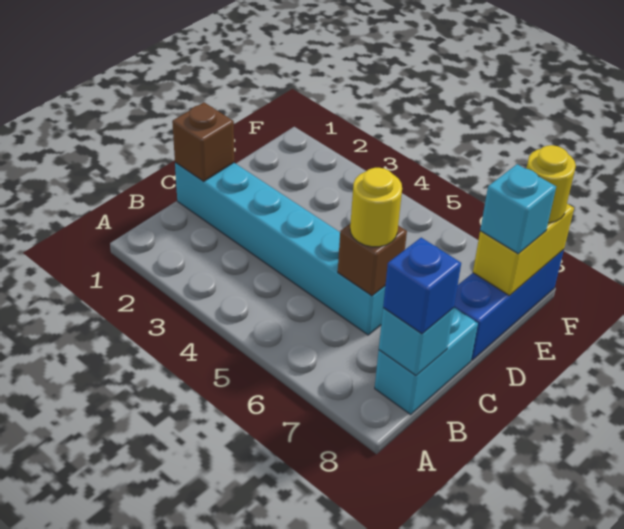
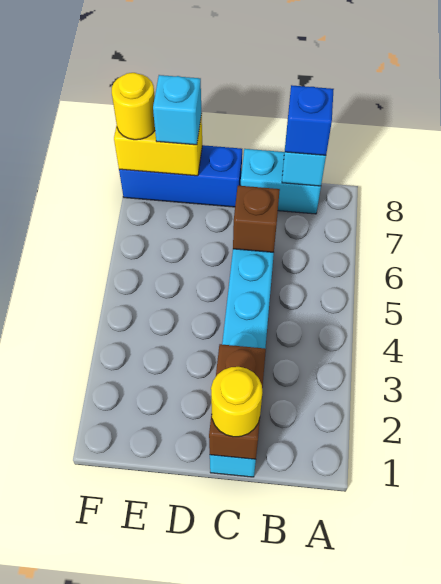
brown 1x1 brick [172,102,234,182] -> brown 1x2 brick [209,344,266,459]
yellow 1x1 round brick [350,168,402,247] -> yellow 1x1 round brick moved to [211,367,262,437]

